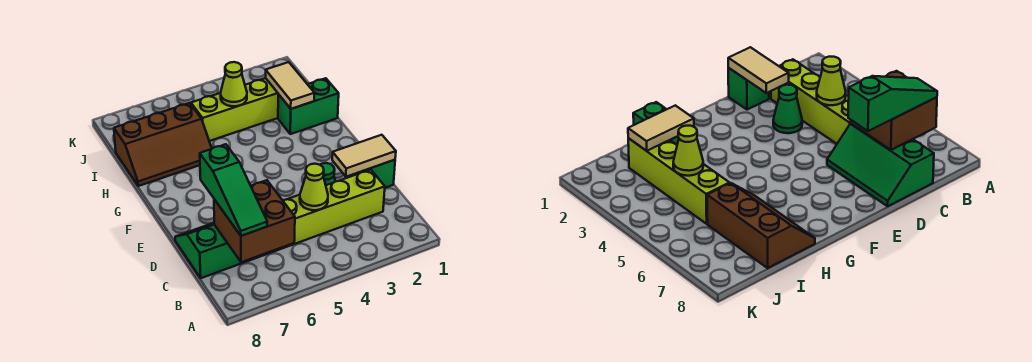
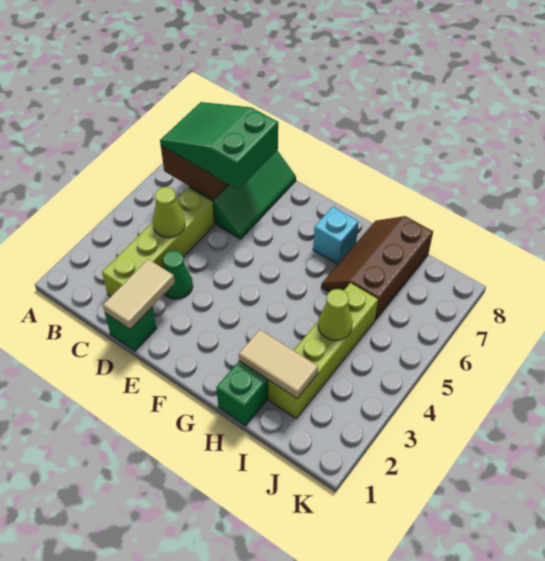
green 1x3 slope [200,144,267,236] -> green 2x3 slope [160,102,278,190]
none -> cyan 1x1 brick [313,207,359,264]

